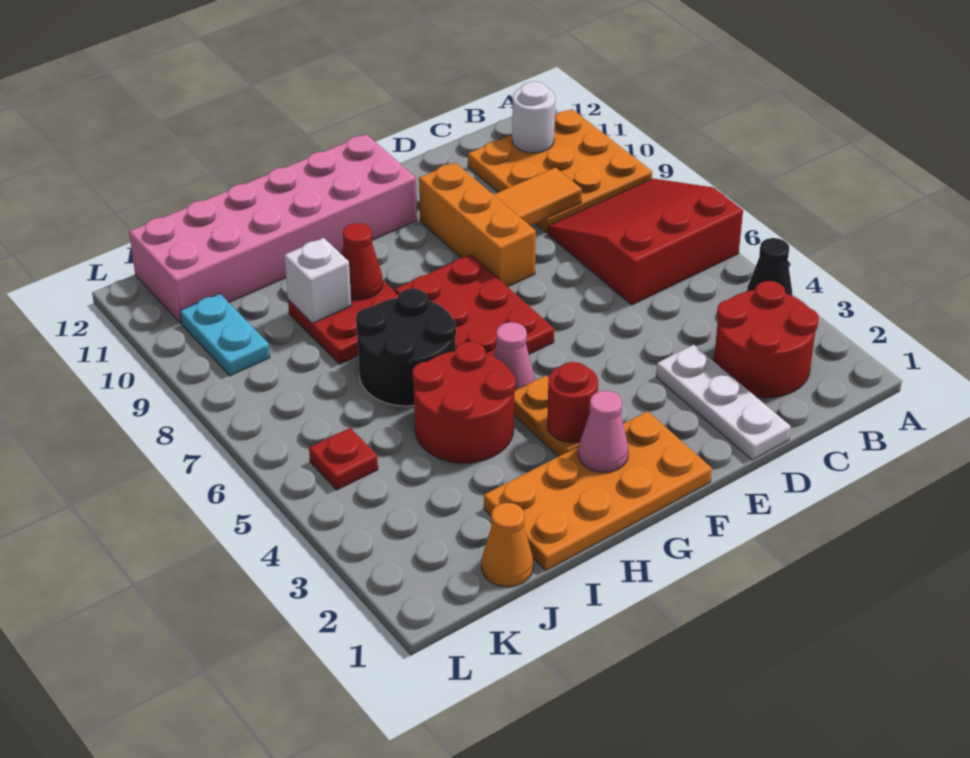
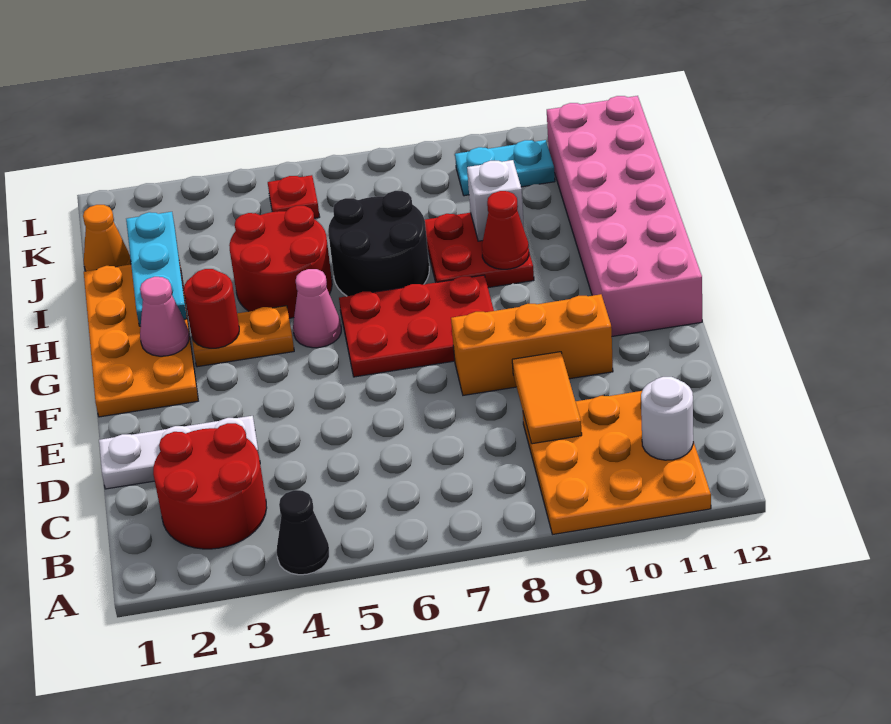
red 3x3 slope [547,179,743,305] -> none
none -> cyan 1x3 plate [126,212,187,326]

